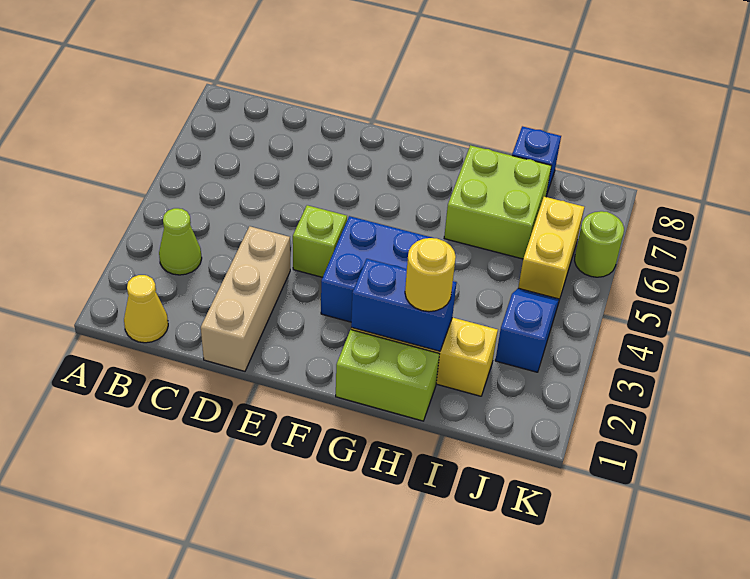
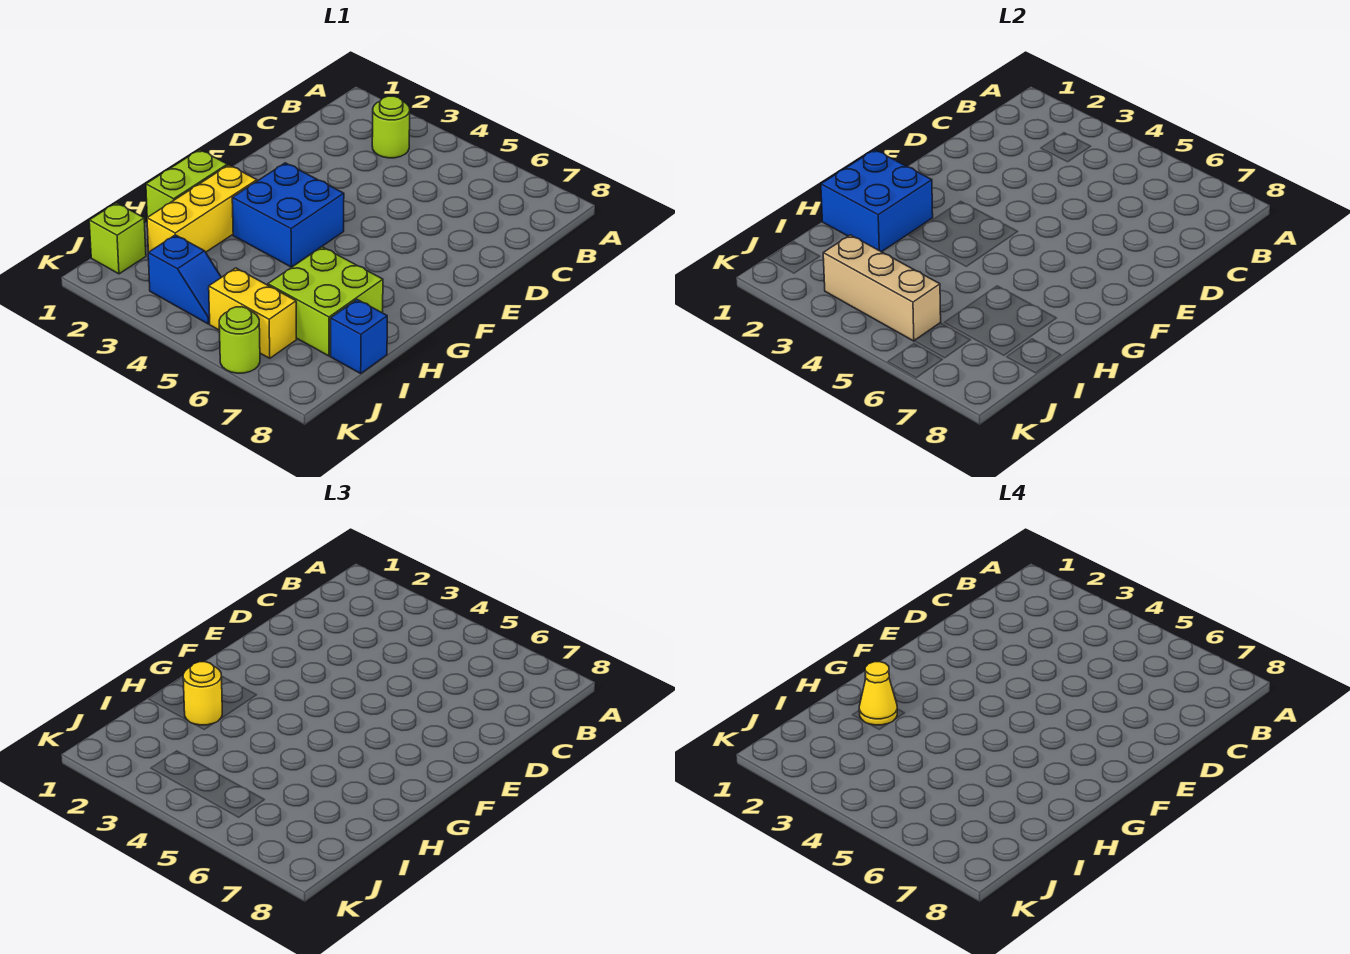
yellow 1x1 cone [124,275,168,343] -> yellow 1x1 cone moved to [859,662,897,725]
lime 1x1 cone [159,208,202,275] -> lime 1x1 round brick [372,96,410,158]
tan 1x3 brick [201,226,290,371] -> tan 1x3 brick moved to [823,235,941,341]
lime 1x1 brick [293,205,347,277] -> lime 1x1 brick moved to [89,203,146,274]
blue 1x2 brick [351,259,457,351] -> blue 2x2 brick [821,150,933,252]

